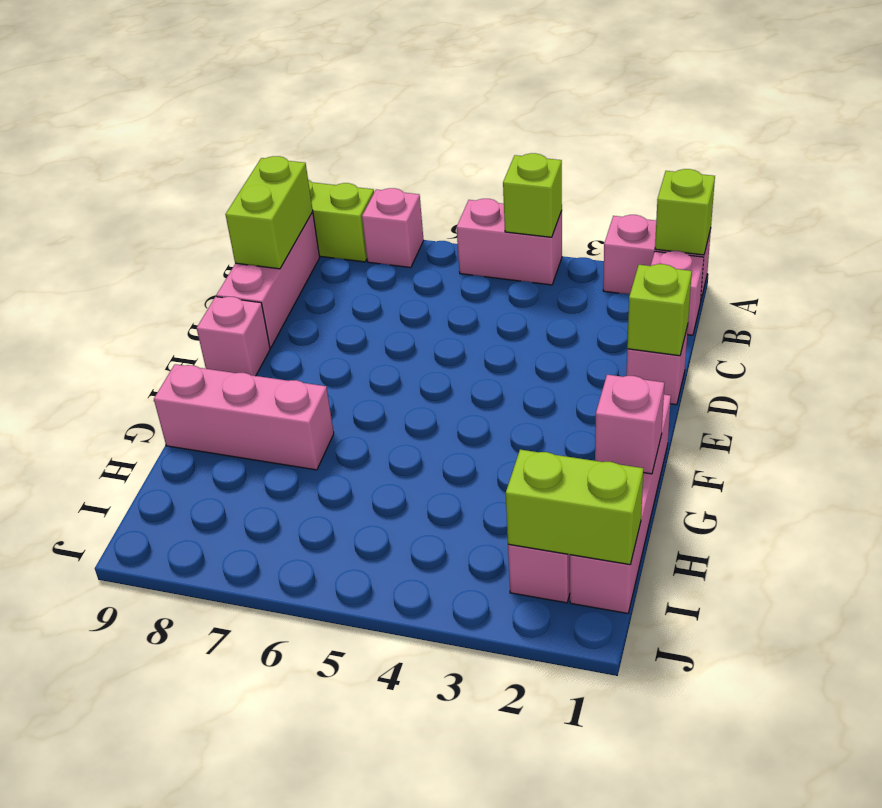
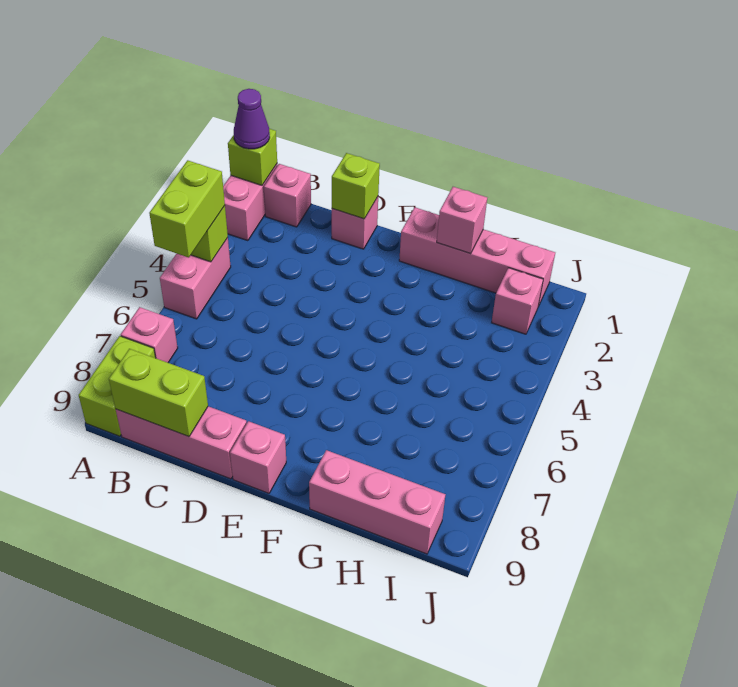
none -> purple 1x1 cone [234,89,270,149]
pink 1x3 brick [154,364,334,470] -> pink 1x3 brick turned to [309,450,446,554]
lime 1x2 brick [506,450,643,565] -> lime 1x2 brick moved to [149,160,225,258]

